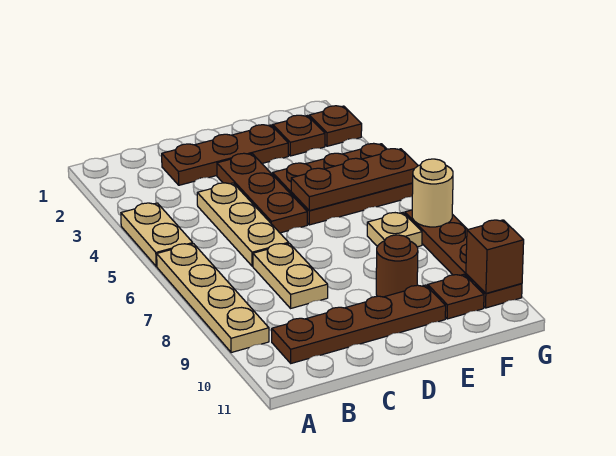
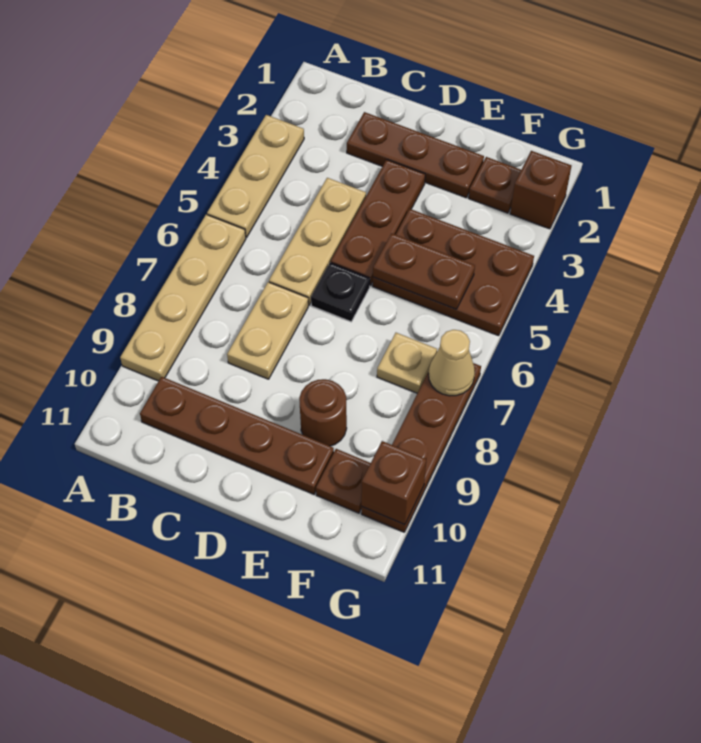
tan 1x2 plate [121,203,193,266] -> tan 1x3 plate [207,115,304,237]
none -> black 1x1 plate [311,263,370,322]
brown 1x3 plate [291,149,418,211] -> brown 1x2 plate [373,233,475,309]
brown 1x1 plate [309,106,362,146] -> brown 1x1 brick [510,151,571,229]
tan 1x1 round brick [412,159,453,227] -> tan 1x1 cone [429,330,475,396]

